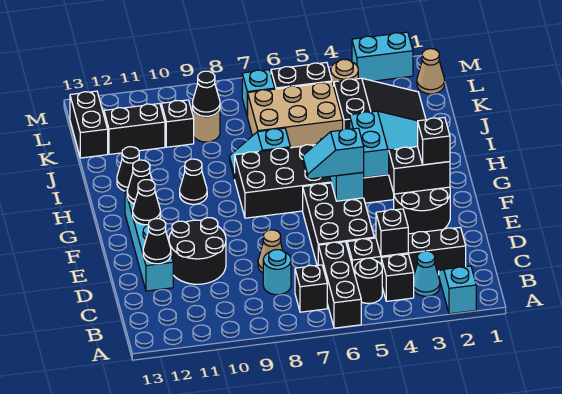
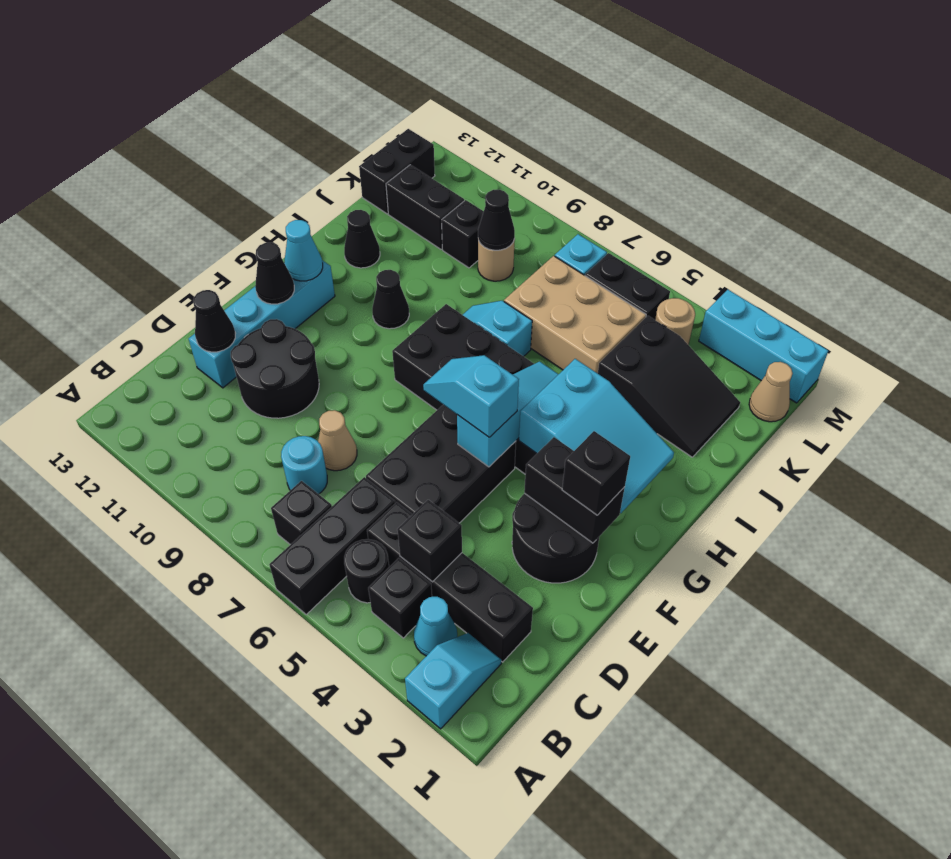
black 1x1 cone [127,160,152,204] -> cyan 1x1 cone [284,220,323,281]
cyan 1x2 brick [352,32,413,81] -> cyan 1x3 brick [699,290,828,403]

